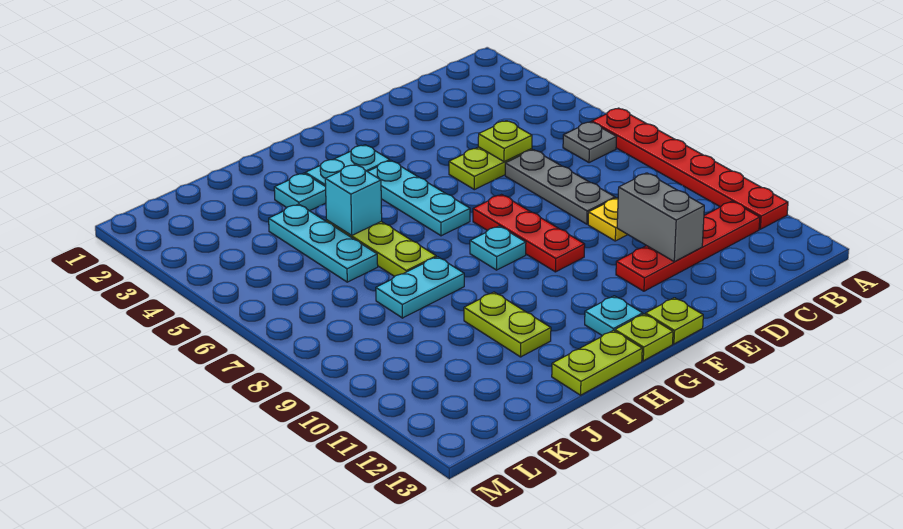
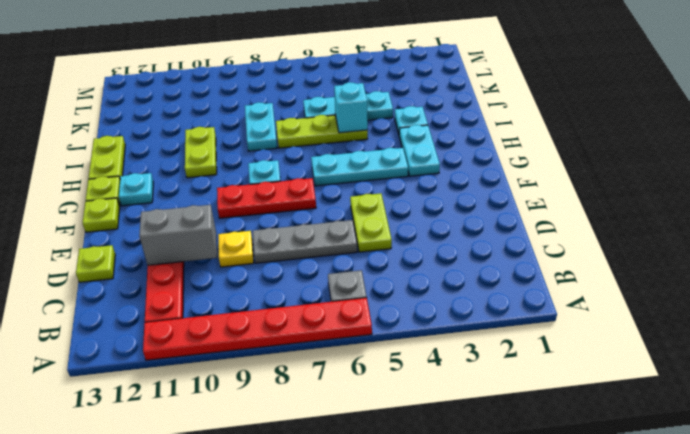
lime 1x1 plate [478,121,532,162] -> lime 1x1 plate moved to [76,245,115,282]
lime 1x2 plate [464,292,551,357] -> lime 1x2 plate turned to [185,127,217,178]

